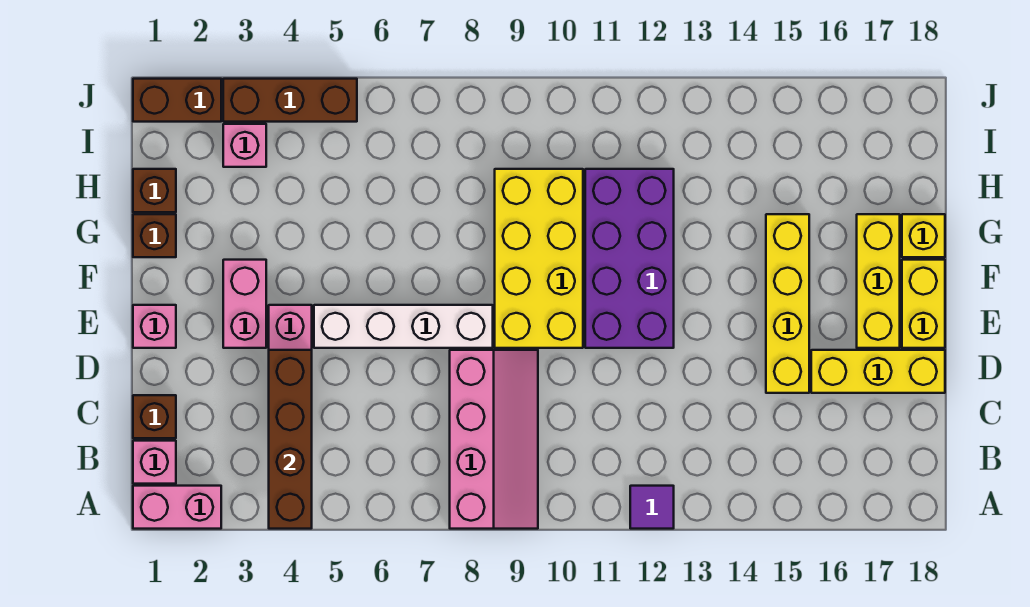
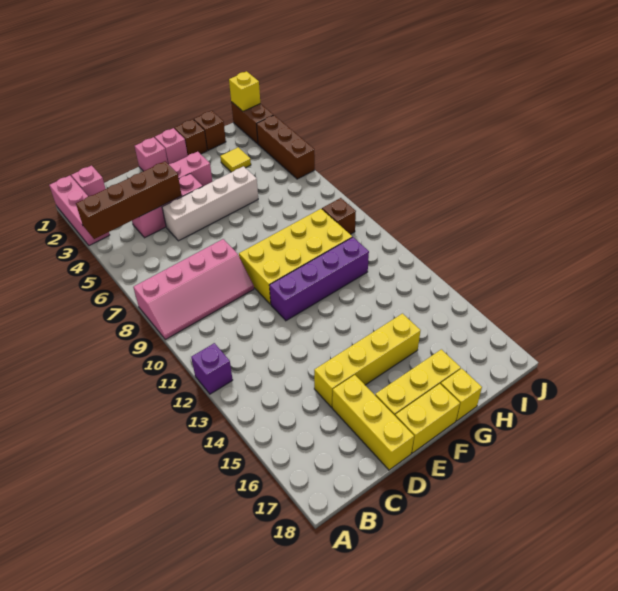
pink 1x2 brick [133,486,221,529] -> pink 1x3 brick [49,176,110,246]
purple 1x1 tile [630,486,674,529] -> purple 1x1 brick [191,343,233,394]
brown 1x1 brick [133,395,176,438] -> brown 1x1 brick moved to [322,198,356,234]
white 1x4 brick [314,305,493,348] -> white 1x4 brick turned to [162,166,258,241]
purple 2x4 brick [585,169,674,348] -> purple 1x4 brick [269,237,369,321]
none -> yellow 1x1 tile [220,147,251,172]
pink 1x1 brick [223,124,266,167] -> pink 1x1 brick moved to [155,128,188,164]
none -> yellow 1x1 brick [229,71,260,111]

